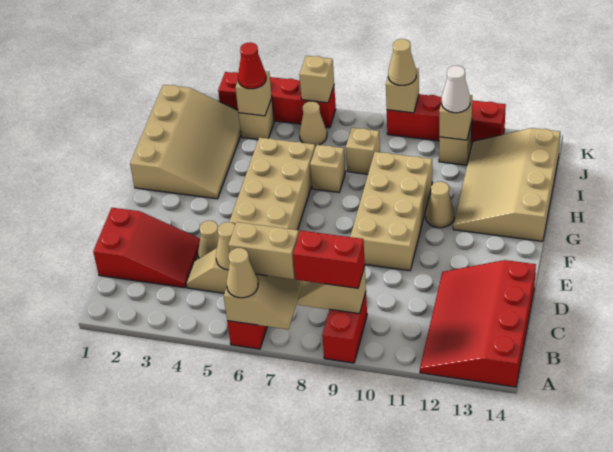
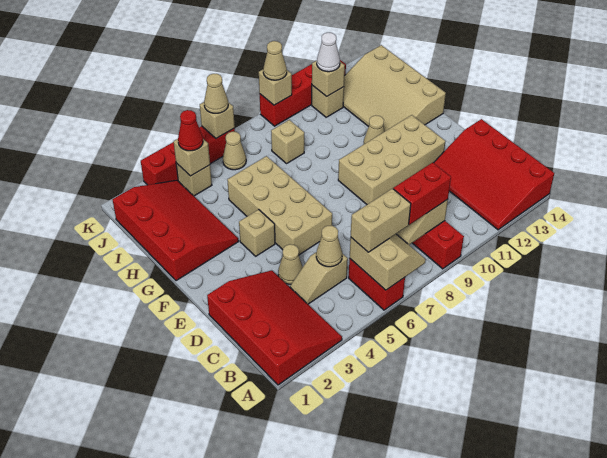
tan 1x1 cone [226,248,258,298] -> tan 1x1 cone moved to [204,74,228,113]
red 2x3 slope [93,208,200,288] -> red 3x4 slope [207,270,342,385]
tan 2x4 brick [350,152,432,271] -> tan 2x4 brick turned to [338,115,445,205]
tan 3x4 slope [130,85,241,199] -> red 3x4 slope [113,180,238,281]
tan 1x1 brick [310,145,345,192] -> tan 1x1 brick moved to [239,210,275,256]

